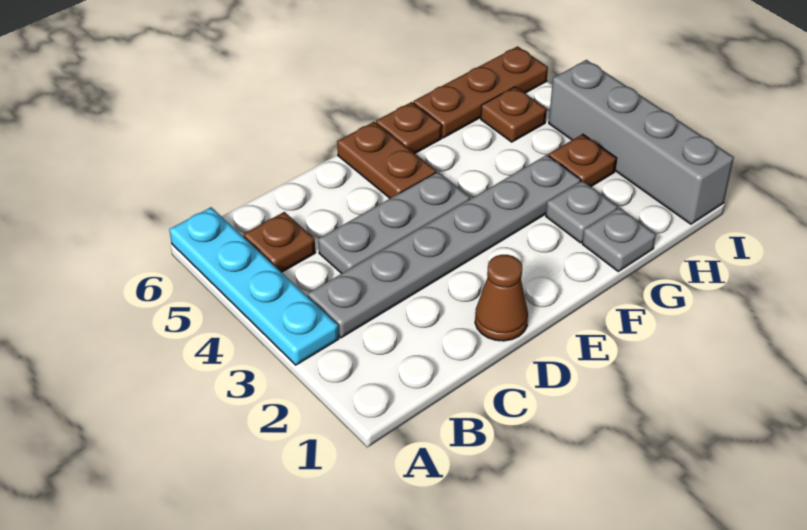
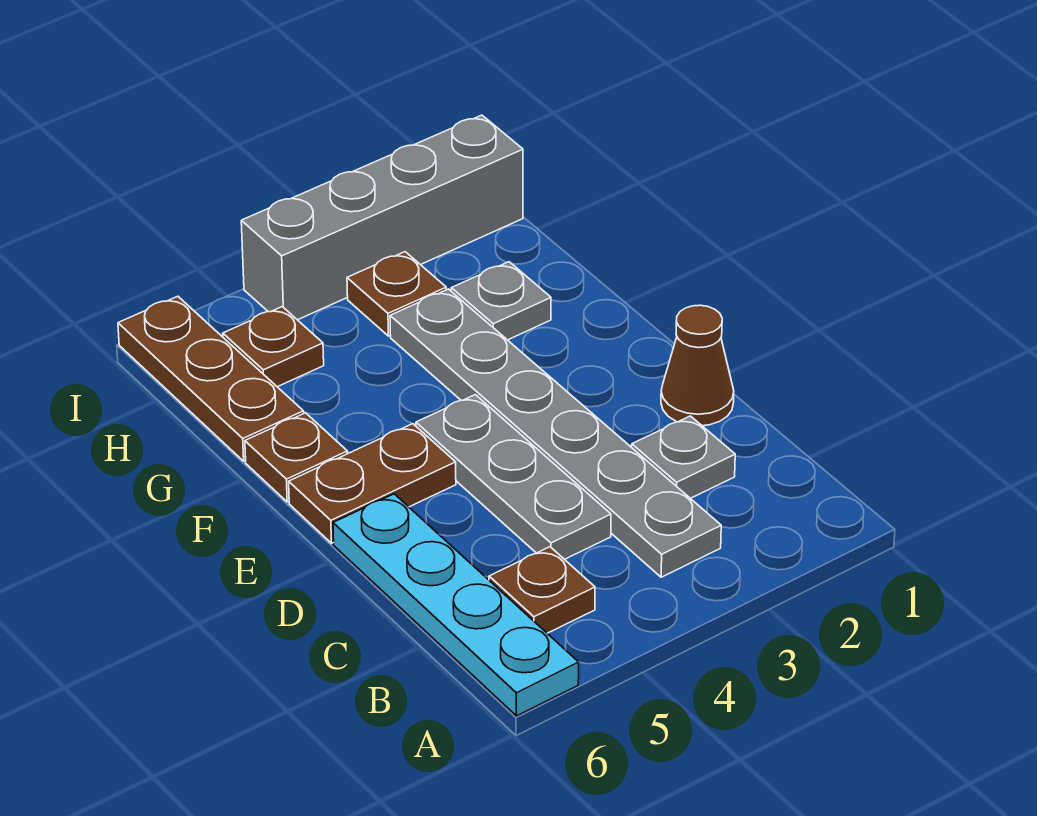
cyan 1x4 plate [169,207,339,365] -> cyan 1x4 plate turned to [333,494,579,716]
grey 1x1 plate [582,208,656,271] -> grey 1x1 plate moved to [632,416,735,498]

